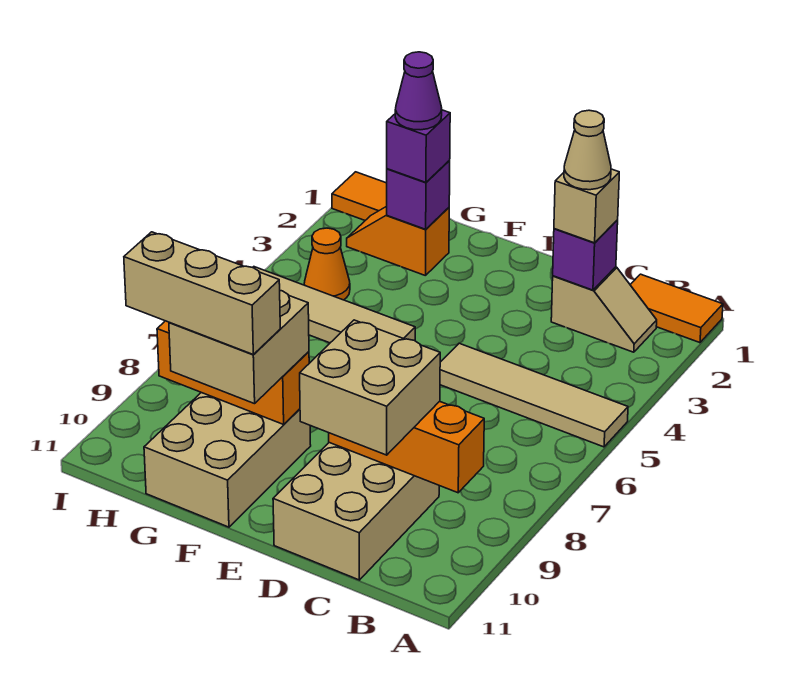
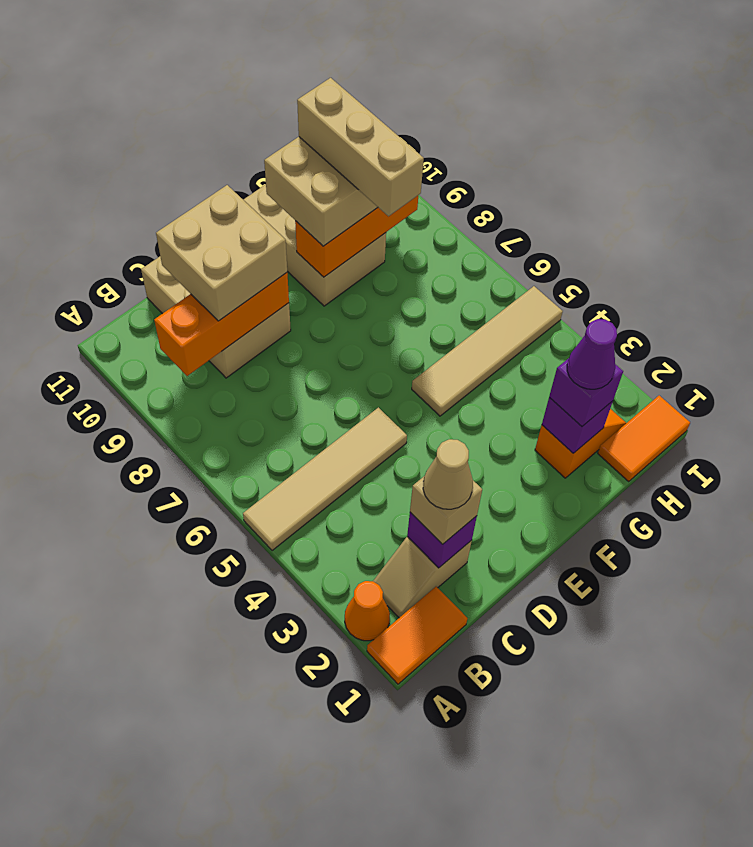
tan 1x3 brick [124,232,280,355] -> tan 1x3 brick turned to [297,78,424,216]
orange 1x1 cone [304,228,350,300] -> orange 1x1 cone moved to [345,581,390,641]

